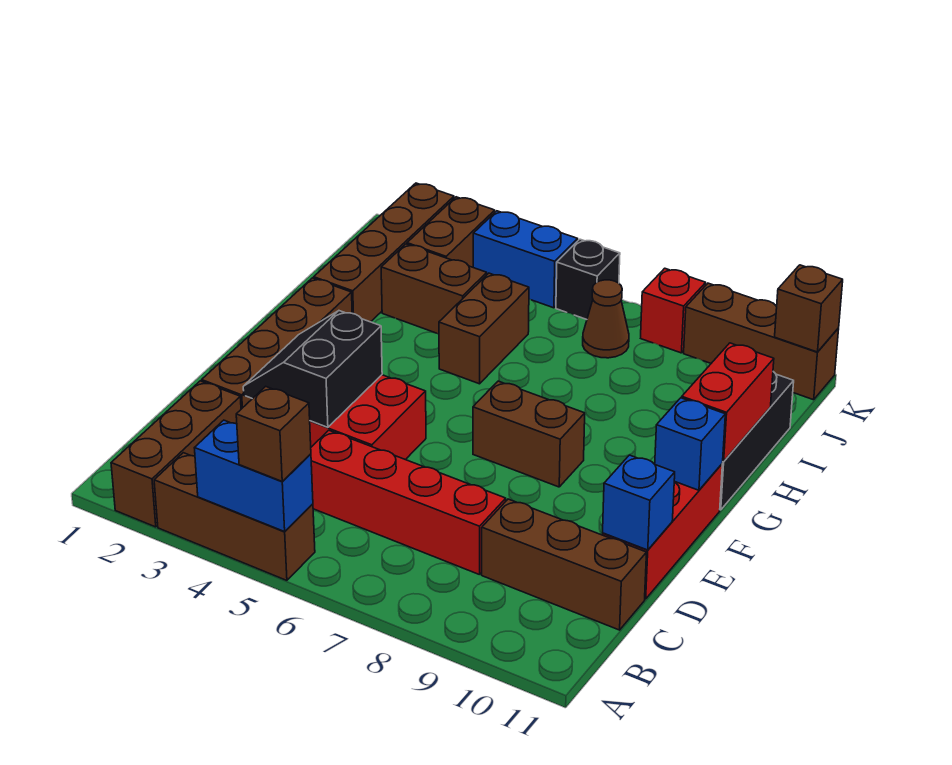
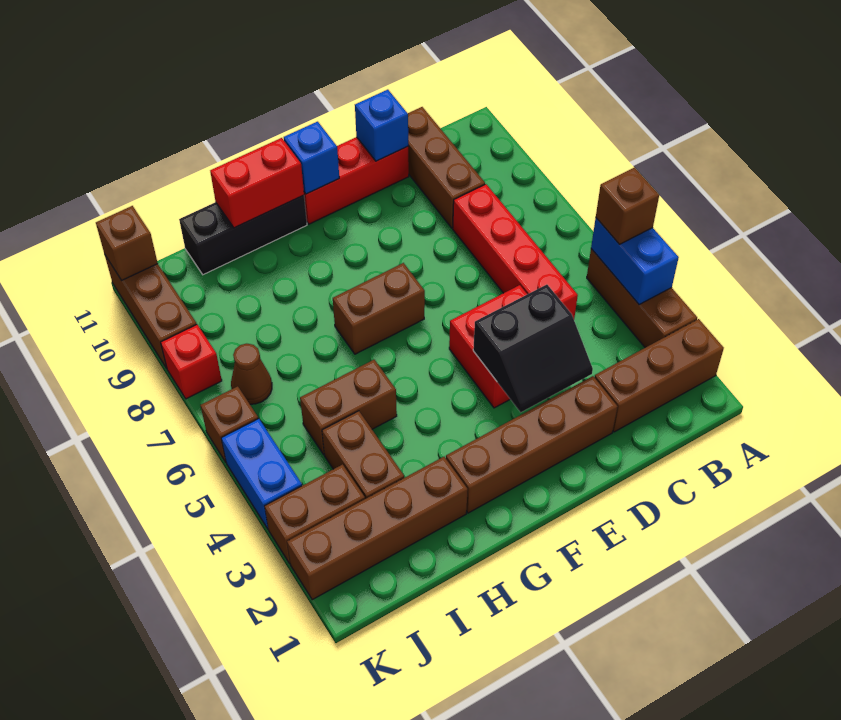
brown 1x2 brick [473,381,585,487] -> brown 1x2 brick turned to [333,263,425,354]
black 1x1 brick [556,239,620,319] -> brown 1x1 brick [201,386,258,462]

